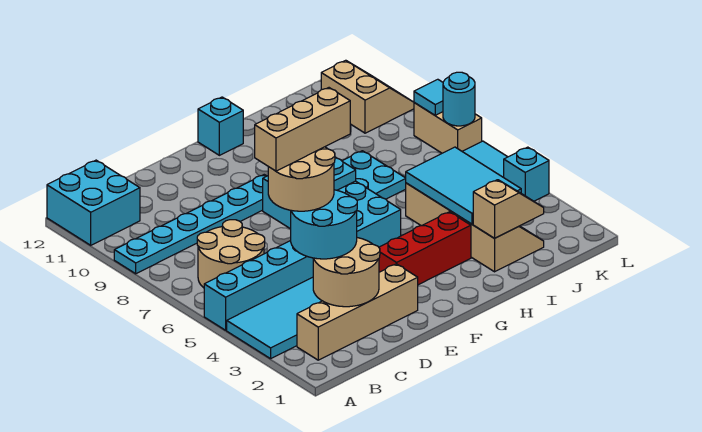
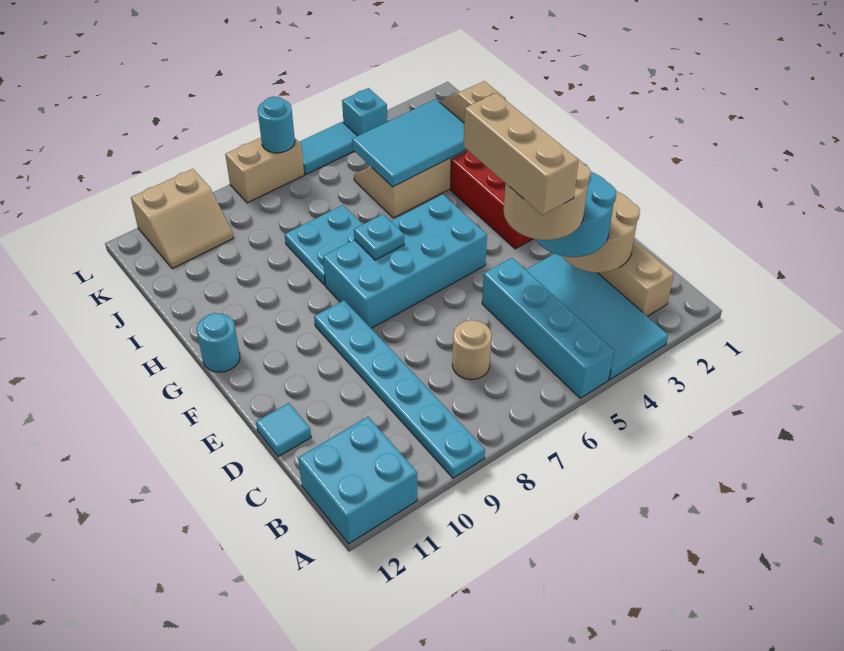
tan 2x2 round brick [197,220,265,288] -> tan 1x1 round brick [452,320,492,380]
cyan 1x1 brick [198,97,243,155] -> cyan 1x1 round brick [197,313,240,372]
tan 2x2 slope [321,60,414,133] -> tan 2x2 slope turned to [131,169,234,269]
cyan 1x1 tile [414,79,443,115] -> cyan 1x1 tile moved to [256,403,311,457]

